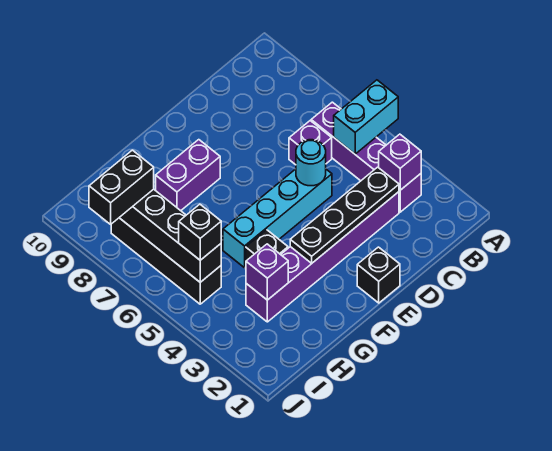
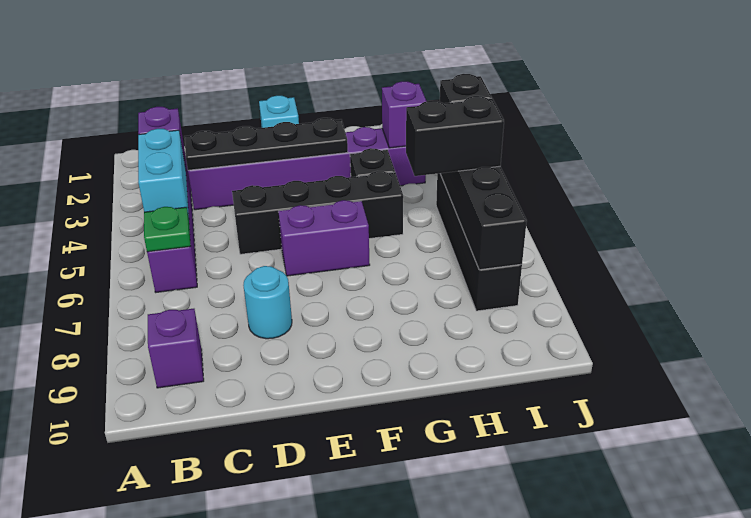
cyan 1x2 brick [334,80,398,154] -> cyan 1x2 brick turned to [138,129,189,217]
none -> green 1x1 plate [144,207,191,252]
purple 1x1 brick [289,121,332,165] -> purple 1x1 brick moved to [148,309,204,388]
cyan 1x4 brick [223,169,332,268] -> black 1x4 brick [232,171,403,254]
cyan 1x1 round brick [296,140,326,186] -> cyan 1x1 round brick moved to [243,266,292,339]
black 1x1 brick [357,247,400,303] -> cyan 1x1 brick [259,96,299,128]
purple 1x2 brick [156,140,220,211] -> purple 1x2 brick moved to [278,200,370,276]
black 1x2 brick [89,150,154,224] -> black 1x2 brick moved to [406,96,504,176]

